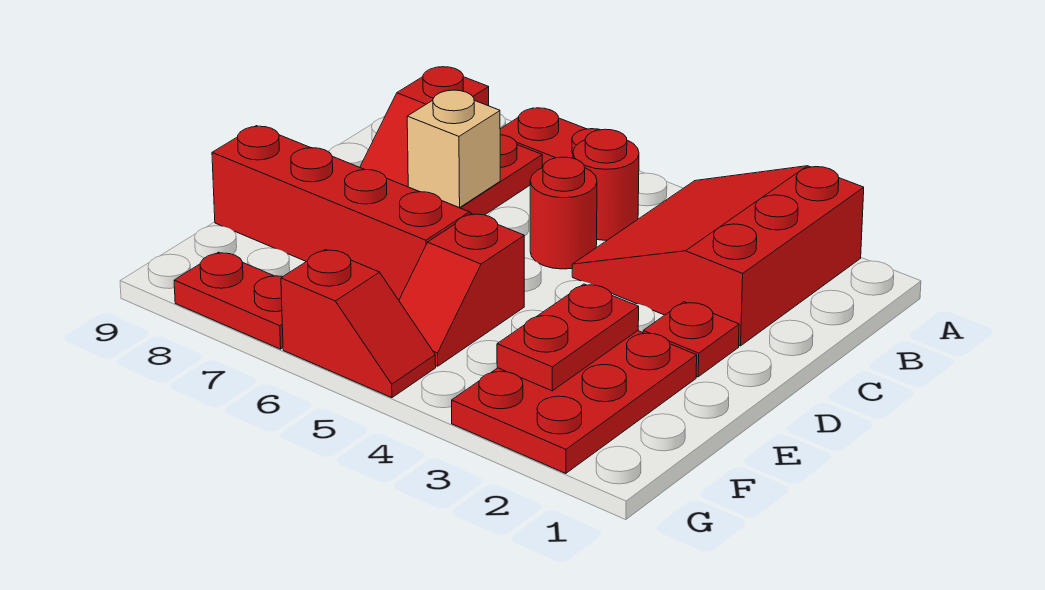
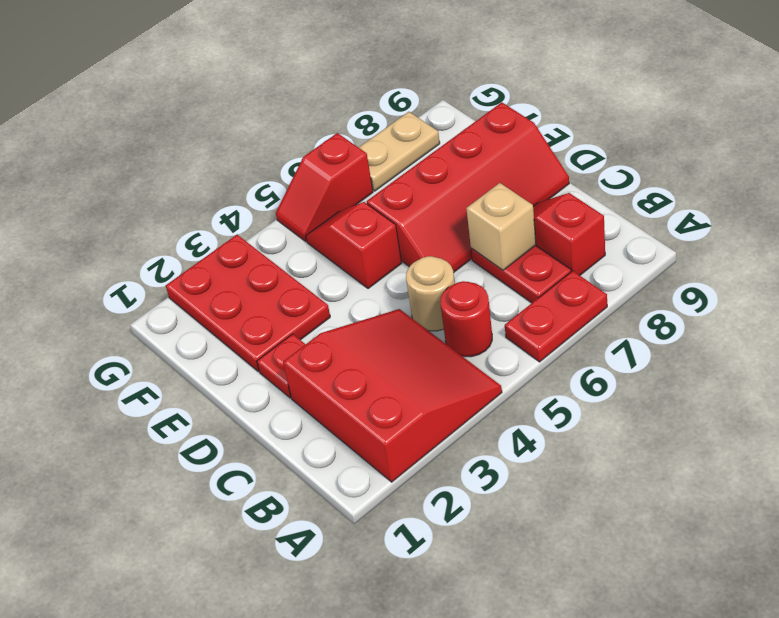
red 1x1 round brick [530,157,597,269] -> tan 1x1 round brick [406,256,455,331]
red 1x2 plate [497,284,639,391] -> none
red 1x2 plate [174,252,283,349] -> tan 1x2 plate [359,112,440,191]

